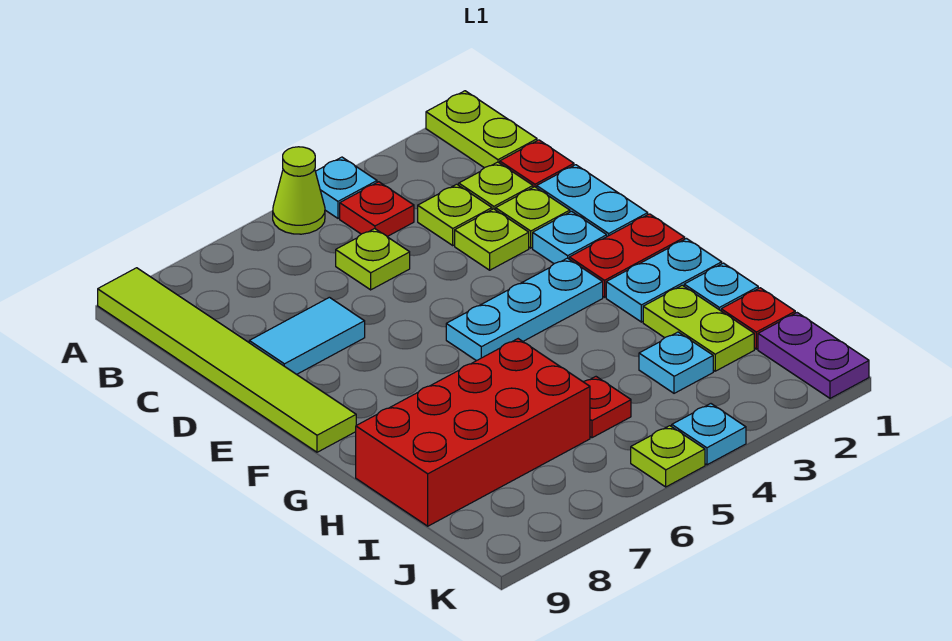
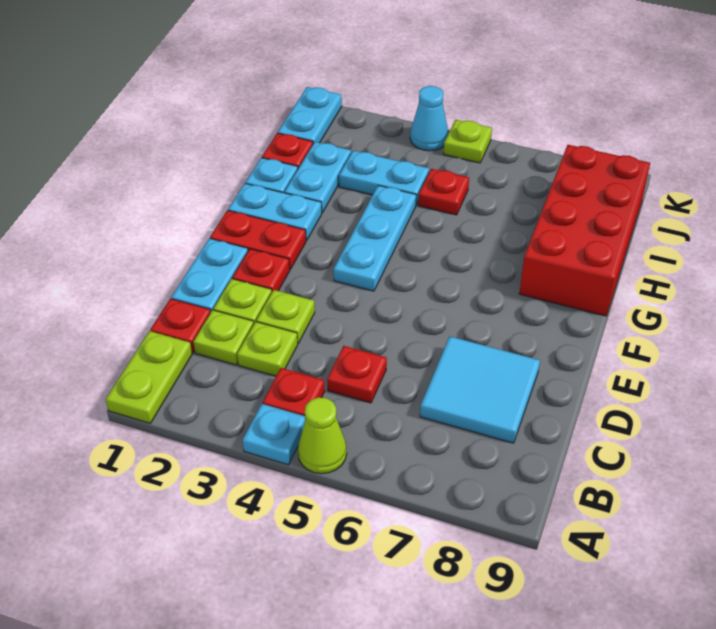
lime 1x6 tile [98,268,356,452] -> none
lime 1x1 plate [336,229,410,290] -> red 1x1 plate [327,346,387,403]
cyan 1x2 tile [249,297,365,374] -> cyan 2x2 tile [420,337,540,443]
cyan 1x1 plate [533,211,607,264] -> red 1x1 plate [232,249,290,292]
cyan 1x3 plate [446,258,603,361] -> cyan 1x3 plate turned to [334,185,416,291]
lime 1x2 plate [643,285,754,371] -> cyan 1x2 plate [284,142,351,213]
red 2x4 brick [356,339,590,526] -> red 2x4 brick turned to [519,145,650,316]
cyan 1x1 plate [639,332,713,393] -> cyan 1x2 plate [339,151,429,205]
purple 1x2 plate [758,313,869,398] -> cyan 1x2 plate [278,87,342,144]
cyan 1x1 plate [672,404,746,465] -> cyan 1x1 cone [410,86,448,151]

